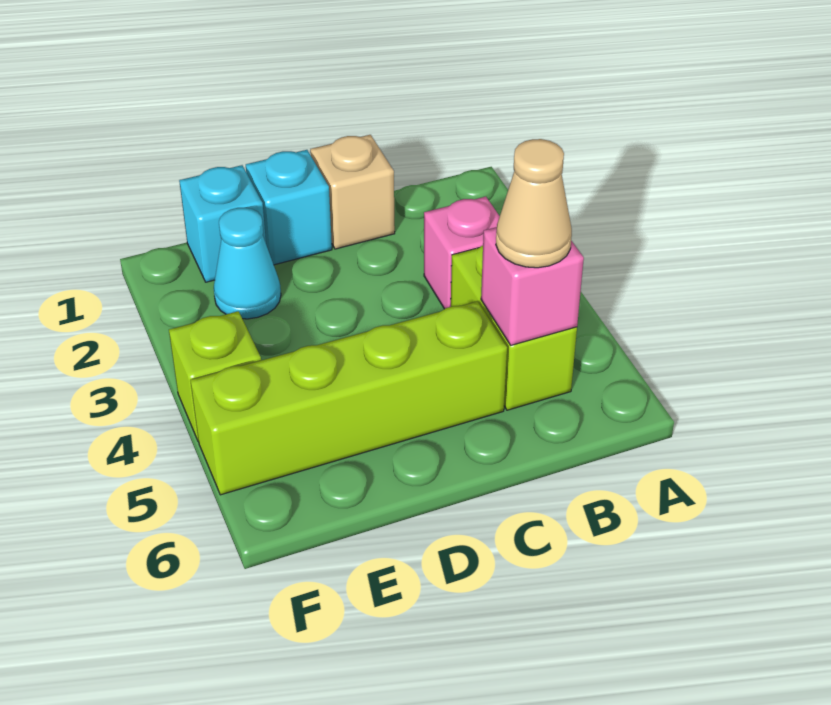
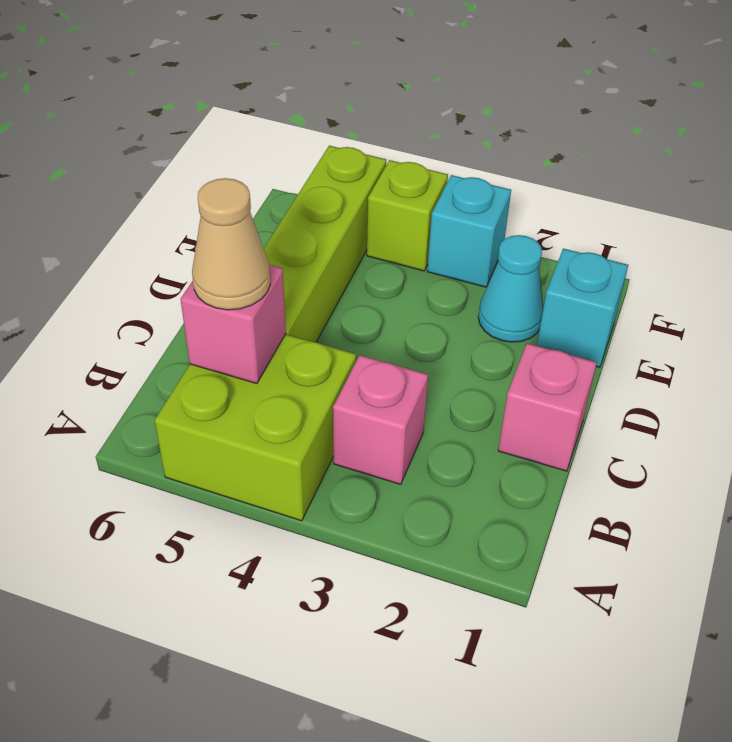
lime 1x2 brick [451,245,577,410] -> lime 2x2 brick [155,334,356,521]
tan 1x1 brick [310,135,395,249] -> pink 1x1 brick [498,343,597,471]
cyan 1x1 brick [246,150,332,265] -> cyan 1x1 brick moved to [427,175,511,287]

